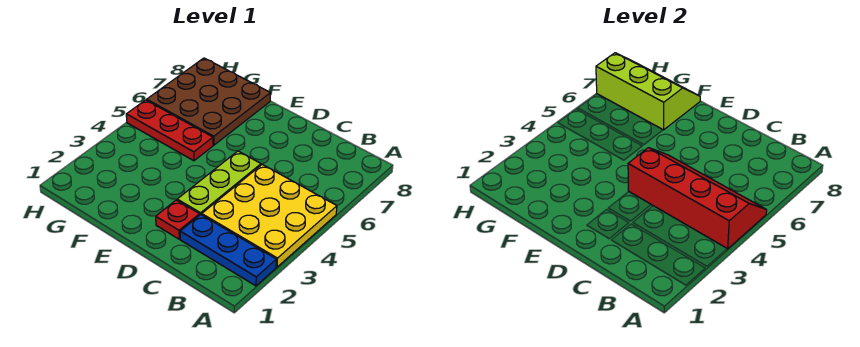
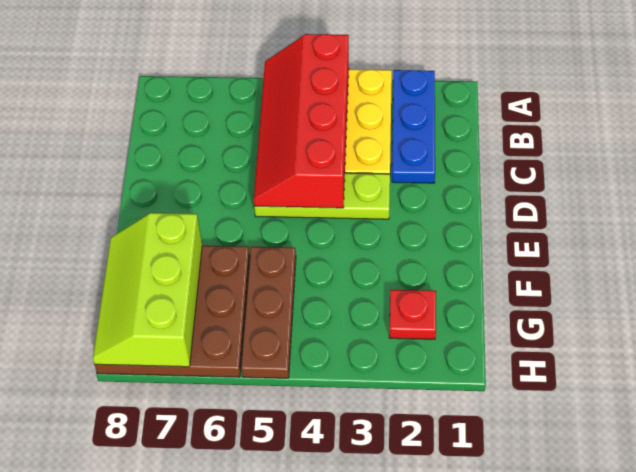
red 1x1 plate [156,200,200,239] -> red 1x1 plate moved to [389,290,436,339]
red 1x3 plate [126,100,213,161] -> brown 1x3 plate [241,247,296,378]

